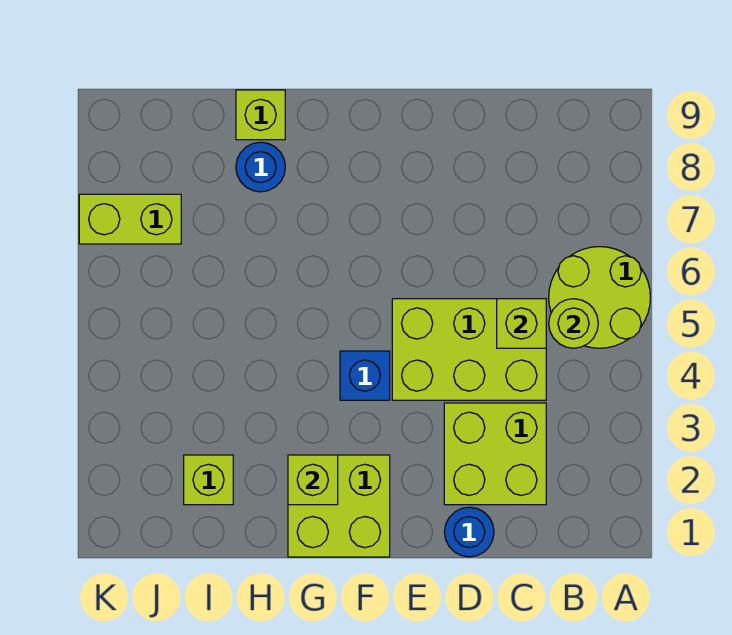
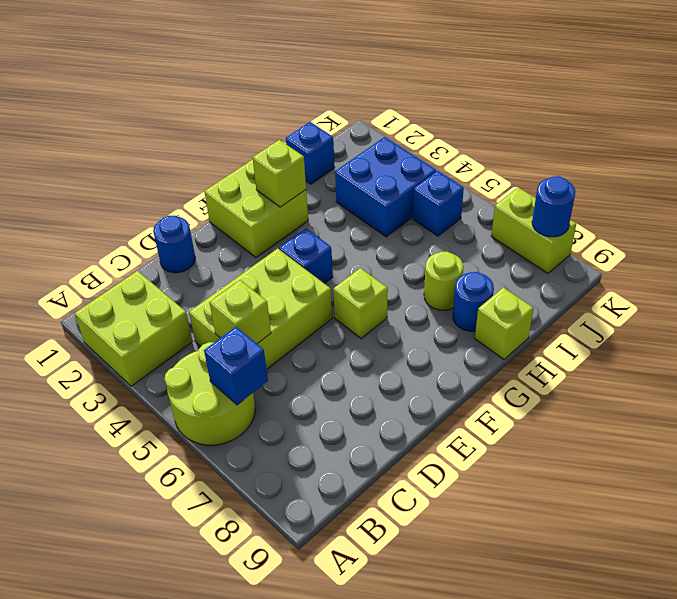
lime 1x1 round brick [549,299,598,348] -> lime 1x1 round brick moved to [424,252,463,310]
none -> blue 1x1 brick [204,327,268,405]
lime 2x2 brick [444,403,546,505] -> lime 2x2 brick moved to [75,271,192,386]
none -> blue 1x1 brick [286,122,335,184]
lime 1x1 brick [184,455,233,505] -> lime 1x1 brick moved to [333,268,388,339]
none -> blue 2x2 brick [335,137,436,237]
none -> blue 1x1 brick [413,171,464,236]
lime 1x2 brick [79,194,181,244] -> lime 1x2 brick turned to [491,188,576,273]
none -> blue 1x1 round brick [532,176,575,237]

